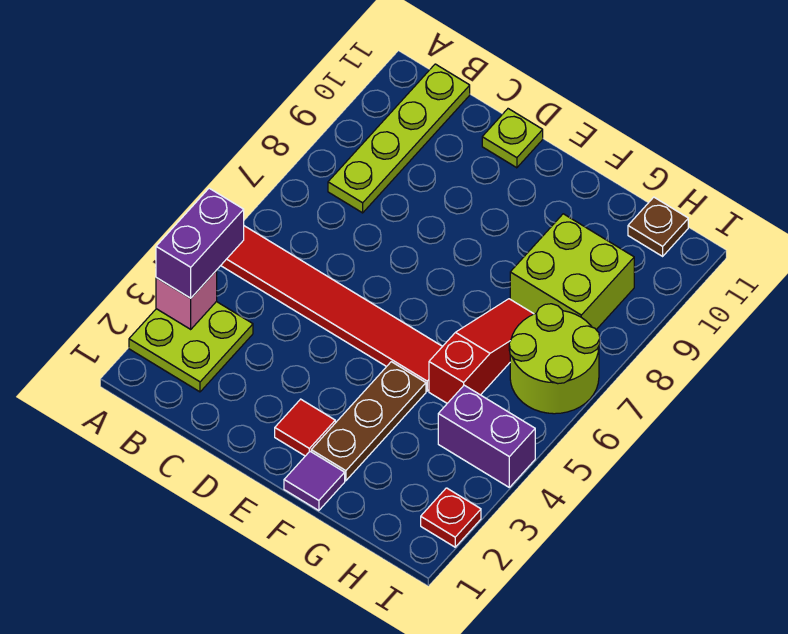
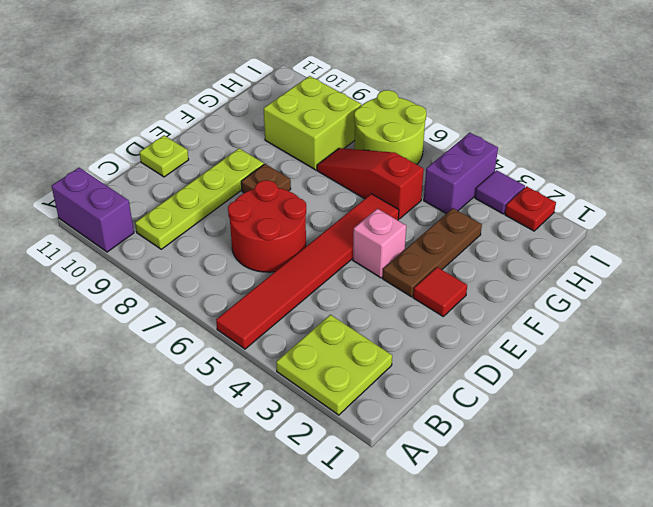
pink 1x1 brick [156,271,217,329] -> pink 1x1 brick moved to [353,209,406,278]
purple 1x2 brick [156,188,244,298] -> purple 1x2 brick moved to [52,168,134,252]
lime 1x4 plate [328,64,470,213] -> lime 1x4 plate turned to [135,148,264,249]
none -> red 2x2 round brick [228,180,306,272]
purple 1x1 tile [284,451,345,511] -> purple 1x1 tile moved to [475,170,525,214]
brown 1x3 plate [311,362,426,481] -> brown 1x3 plate turned to [383,208,482,297]
brown 1x1 plate [628,197,688,256] -> brown 1x1 plate moved to [241,164,291,193]

